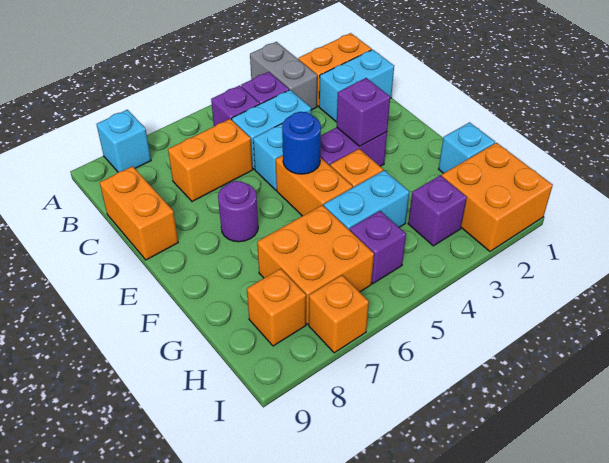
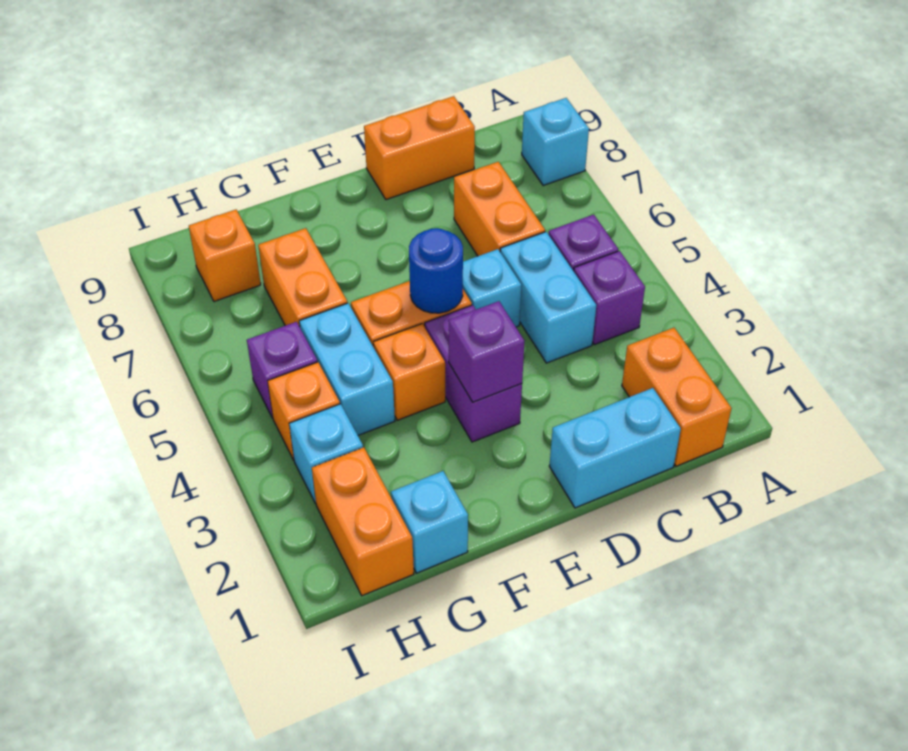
grey 1x2 brick [250,42,317,110] -> none
cyan 1x2 brick [319,50,394,122] -> cyan 1x2 brick turned to [549,388,681,508]
purple 1x1 round brick [218,181,258,242] -> none
orange 2x2 brick [257,205,374,324] -> orange 1x2 brick [258,228,347,327]
orange 2x2 brick [442,143,553,251] -> orange 1x2 brick [312,447,414,596]
purple 1x1 brick [408,175,467,246] -> cyan 1x1 brick [289,404,363,504]
orange 1x1 brick [309,275,369,353] -> orange 1x1 brick moved to [268,362,340,460]

